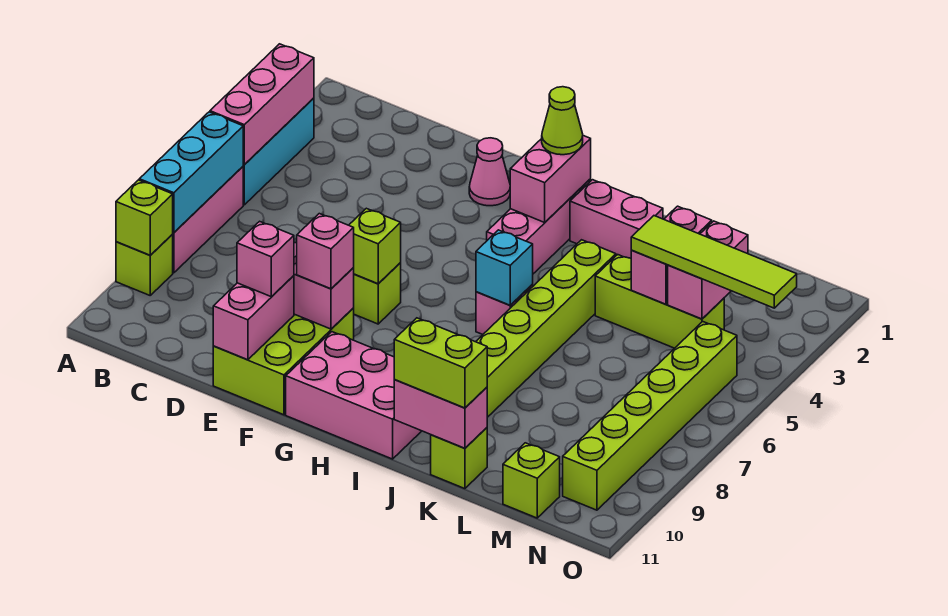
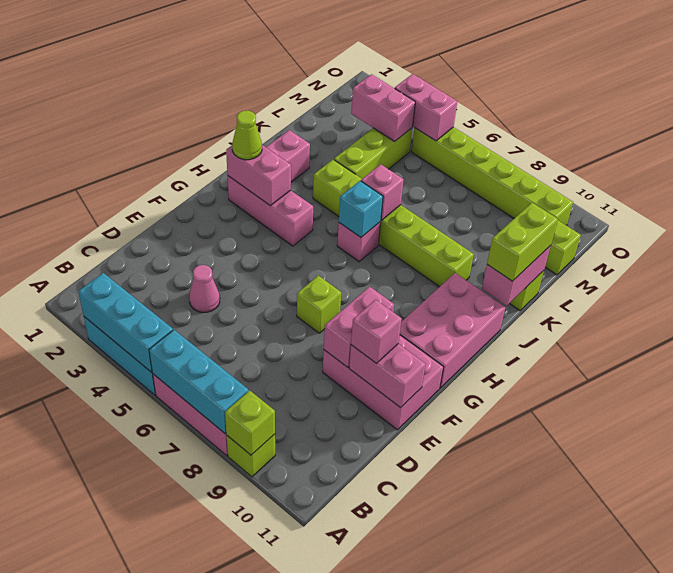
pink 1x3 brick [210,44,314,165] -> cyan 1x3 brick [78,273,173,372]
lime 2x3 brick [213,308,354,415] -> pink 2x3 brick [323,335,443,430]
pink 1x1 cone [469,138,510,206] -> pink 1x1 cone moved to [189,265,220,312]
lime 1x1 brick [349,208,401,284] -> none
pink 1x1 brick [297,214,354,289] -> pink 1x1 brick moved to [361,164,404,220]
pink 1x2 brick [631,206,712,304] -> pink 1x2 brick moved to [395,74,457,141]
lime 1x4 tile [631,216,797,308] -> none

